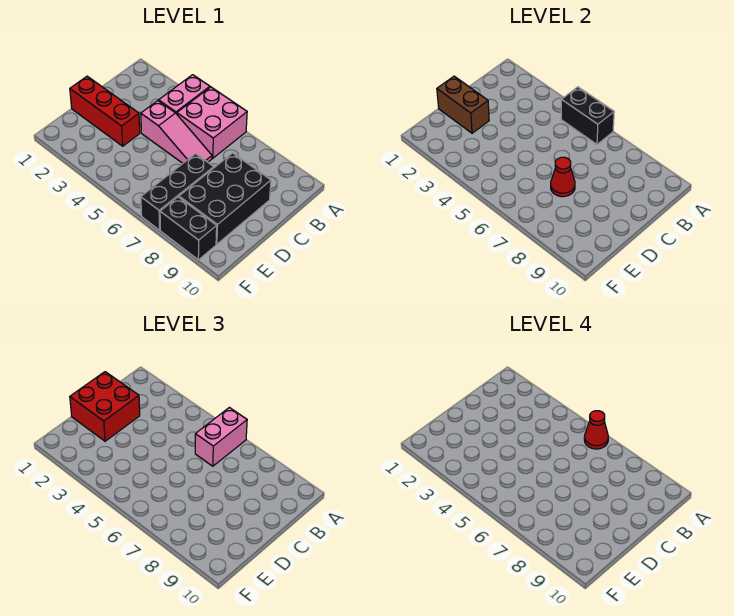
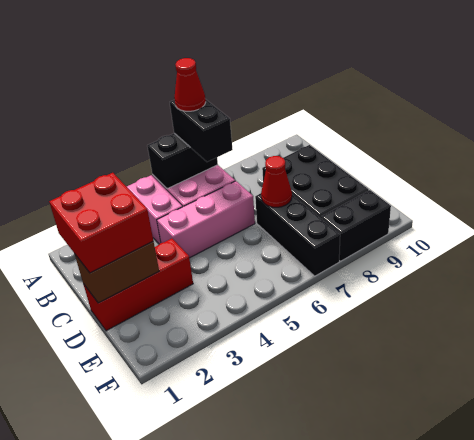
pink 1x2 brick [195,407,247,466] -> black 1x2 brick [170,99,233,162]
pink 1x3 slope [141,101,212,163] -> pink 1x3 brick [157,181,255,258]

